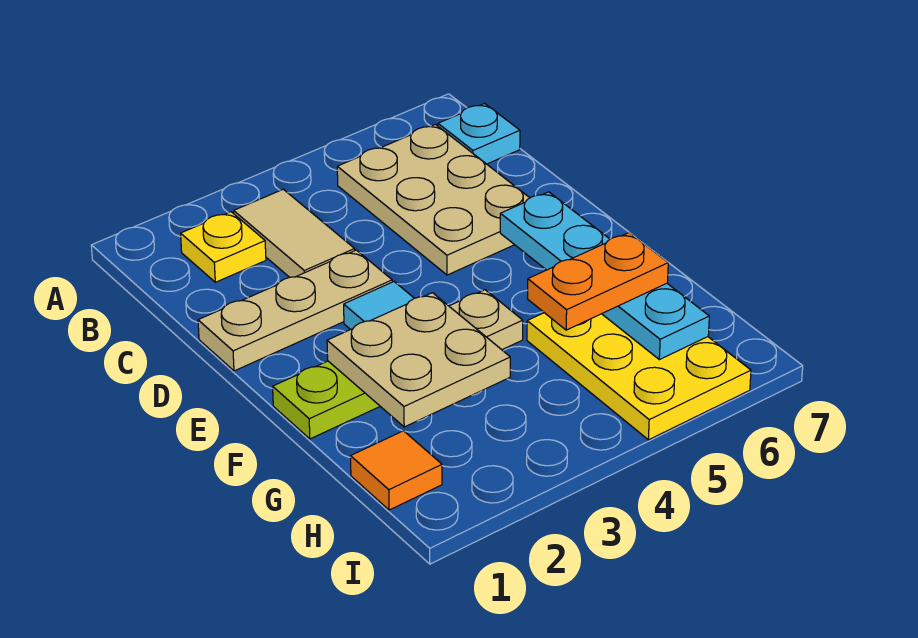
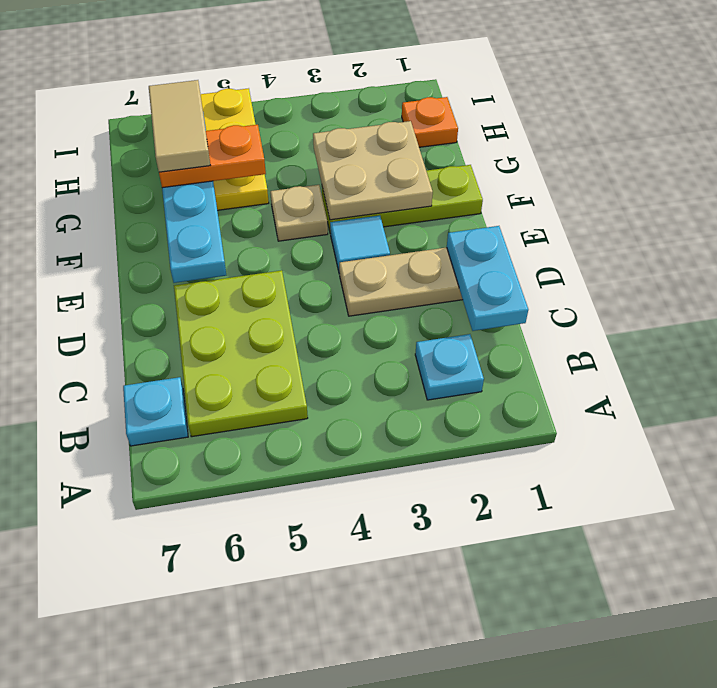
yellow 1x1 plate [181,212,266,282] -> cyan 1x1 plate [415,334,484,400]
tan 1x2 tile [234,189,355,277] -> tan 1x2 tile moved to [149,80,210,172]
tan 2x3 plate [337,124,529,275] -> lime 2x3 plate [174,270,308,437]
none -> cyan 1x2 plate [447,226,528,331]
orange 1x1 tile [351,431,442,510] -> orange 1x1 plate [402,97,458,147]

